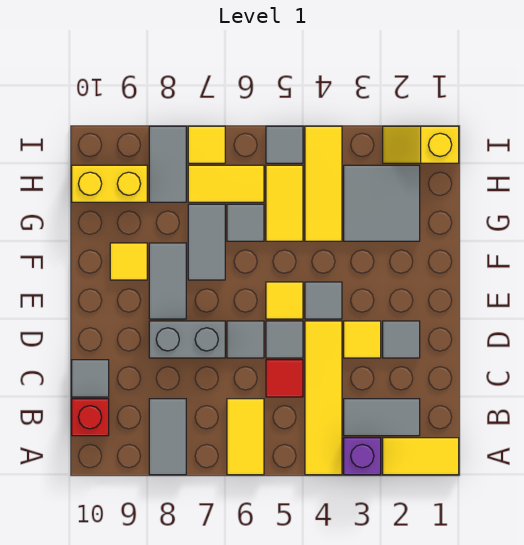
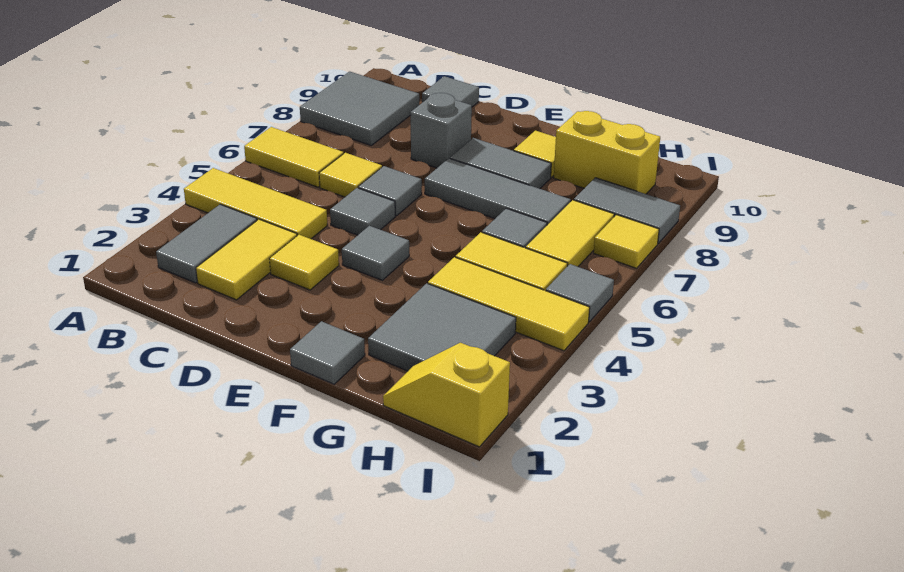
yellow 1x2 tile [383,438,459,475] -> yellow 1x2 tile moved to [196,219,297,300]
purple 1x1 brick [344,438,381,475] -> none
yellow 1x4 tile [305,321,342,475] -> yellow 1x3 tile [184,168,327,239]
grey 1x2 tile [149,399,186,475] -> grey 2x2 tile [300,72,419,145]
red 1x1 brick [72,399,109,436] -> none
red 1x1 tile [266,360,303,397] -> none
grey 1x1 tile [383,321,420,358] -> grey 1x1 tile moved to [290,321,365,384]
grey 1x2 brick [149,321,225,358] -> grey 1x1 brick [410,93,472,168]
yellow 1x1 tile [266,282,303,319] -> yellow 1x1 tile moved to [319,153,382,197]
grey 1x2 tile [188,204,225,280] -> grey 1x3 tile [425,158,571,225]
yellow 1x2 brick [72,165,147,202] -> yellow 1x2 brick turned to [554,111,660,194]
yellow 1x2 slope [383,126,459,163] -> yellow 1x2 slope turned to [383,343,510,447]

